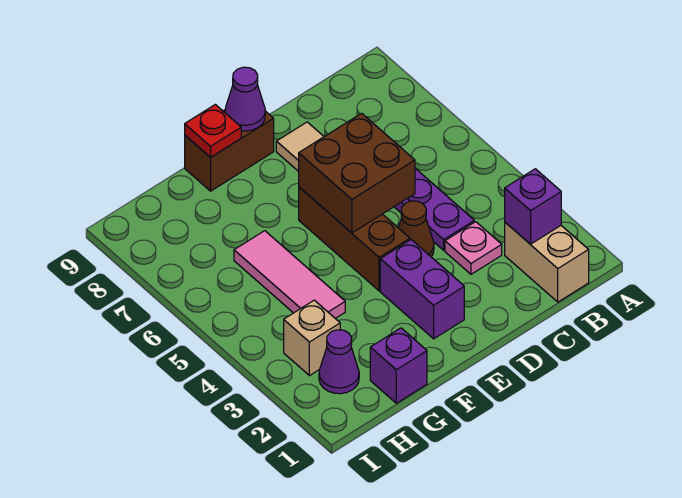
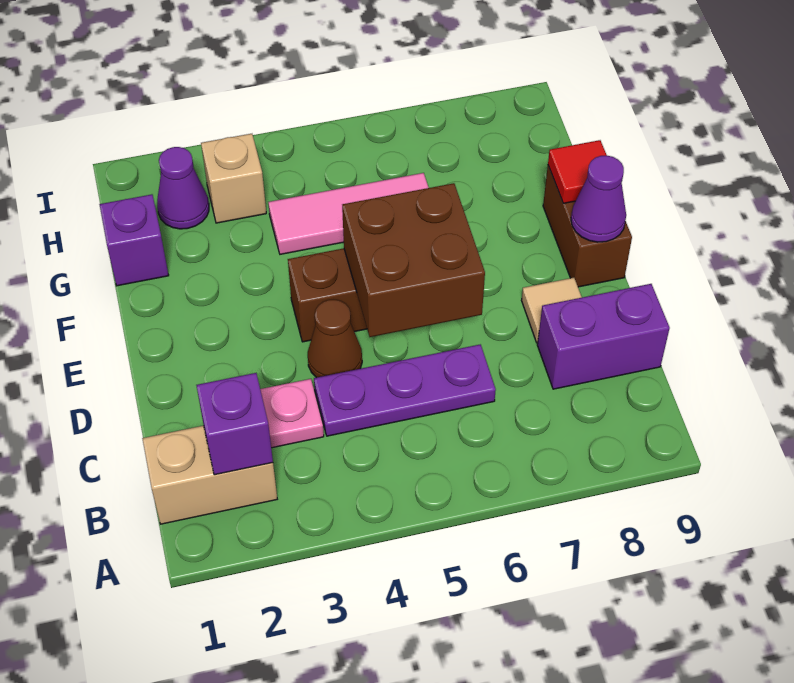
purple 1x2 brick [380,240,464,339] -> purple 1x2 brick moved to [537,284,670,389]
red 1x1 plate [185,104,241,157] -> red 1x1 tile [548,140,607,203]

